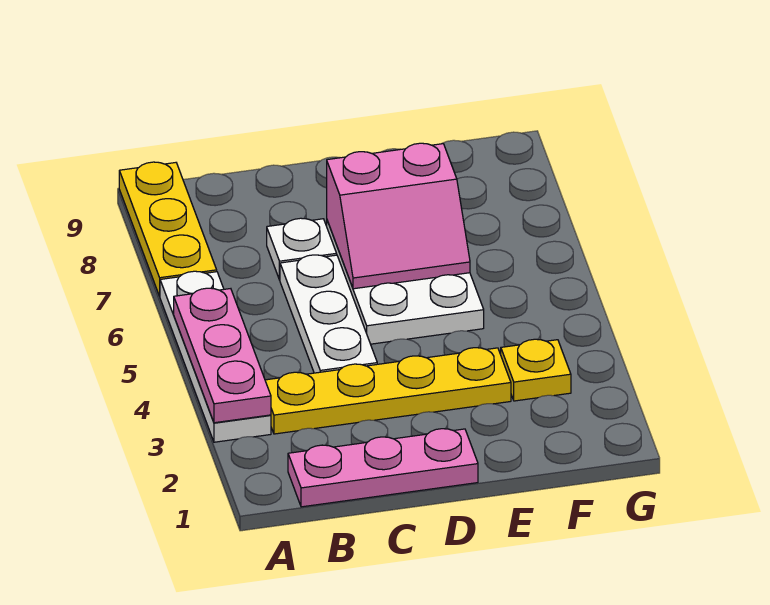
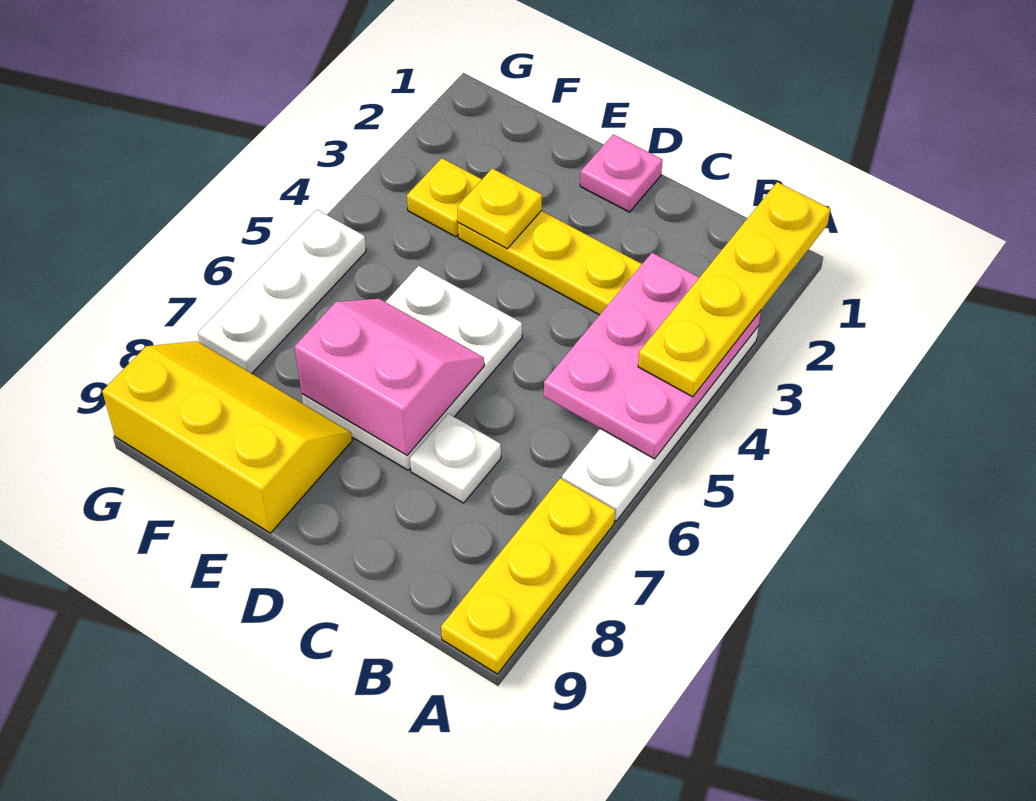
none -> yellow 1x4 plate [638,182,830,397]
pink 1x3 plate [174,288,271,423] -> pink 2x3 plate [544,253,761,459]
pink 1x3 plate [288,429,478,507] -> pink 1x1 plate [580,134,663,212]
white 1x3 plate [280,255,377,373] -> white 1x3 plate moved to [198,210,366,373]
none -> yellow 1x1 plate [457,168,542,249]
none -> yellow 2x3 slope [102,341,352,533]

